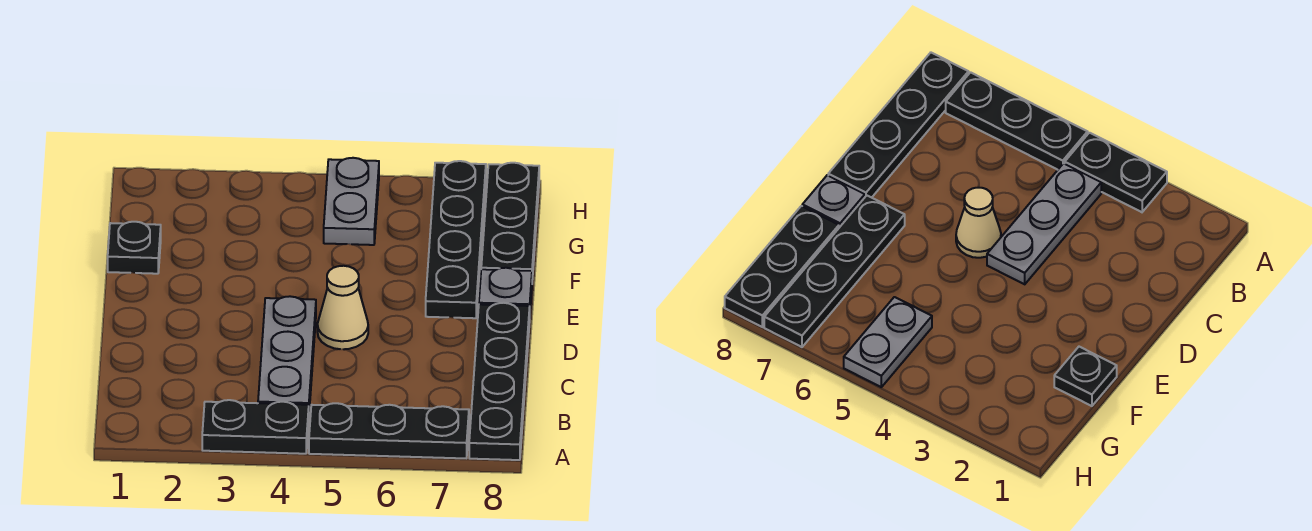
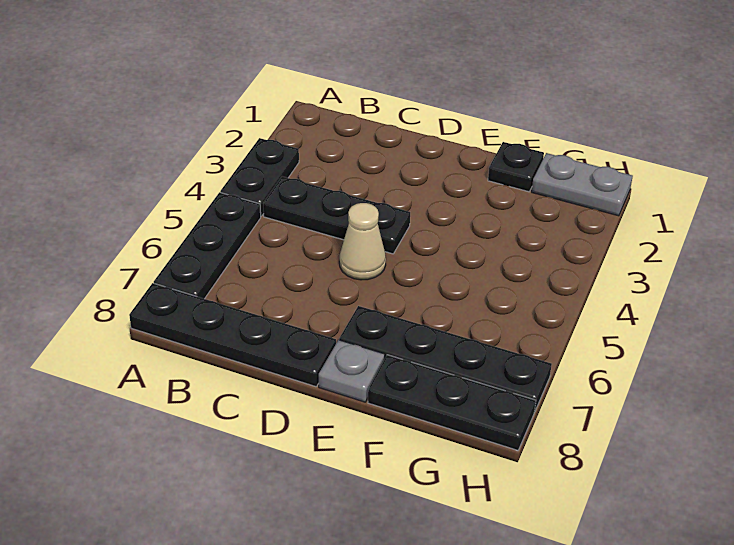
grey 1x3 plate [258,296,316,410] -> black 1x3 plate [263,176,410,254]
grey 1x2 plate [324,158,379,245] -> grey 1x2 plate moved to [532,153,633,216]

